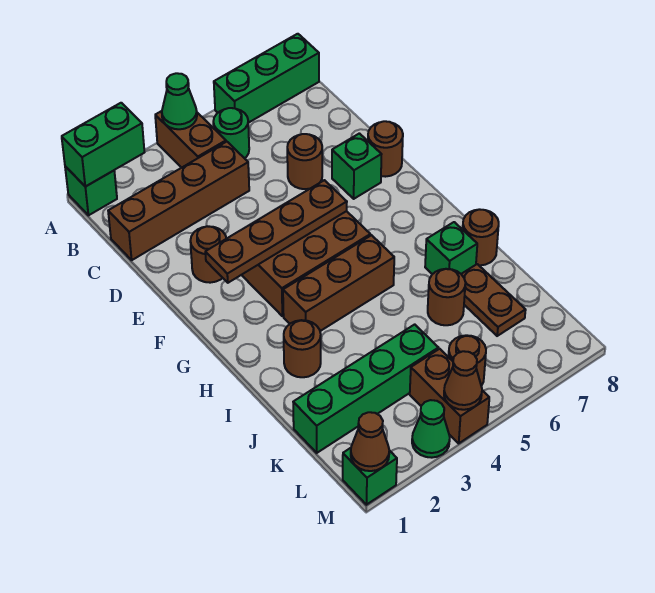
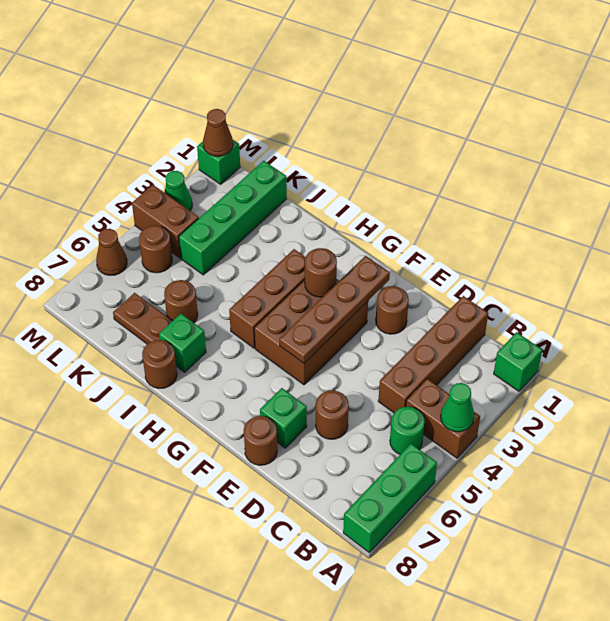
green 1x2 brick [62,103,144,187] -> none
brown 1x1 round brick [284,320,321,377] -> brown 1x1 round brick moved to [305,248,337,297]
brown 1x1 cone [444,351,482,410] -> brown 1x1 cone moved to [96,229,127,275]

